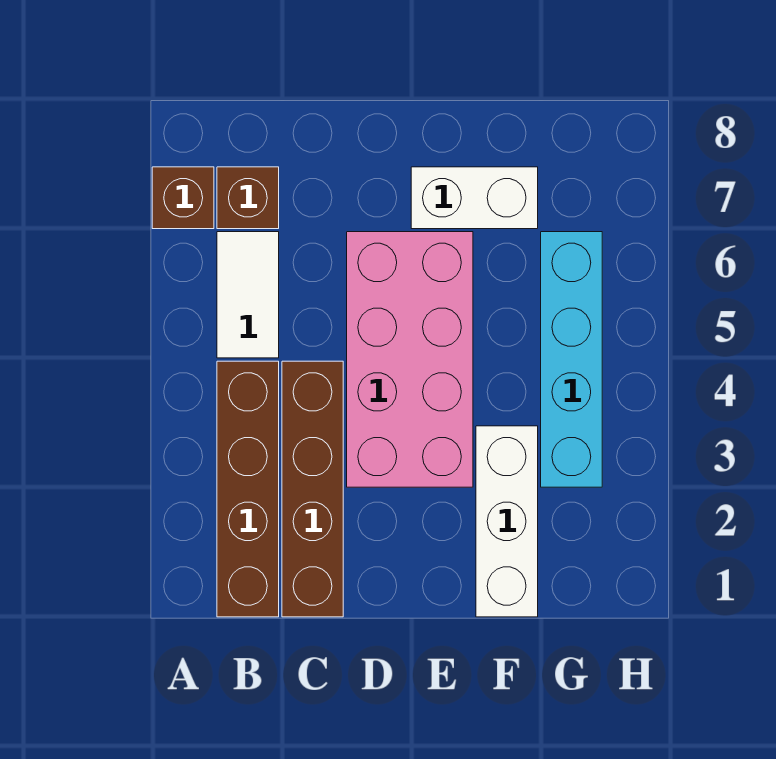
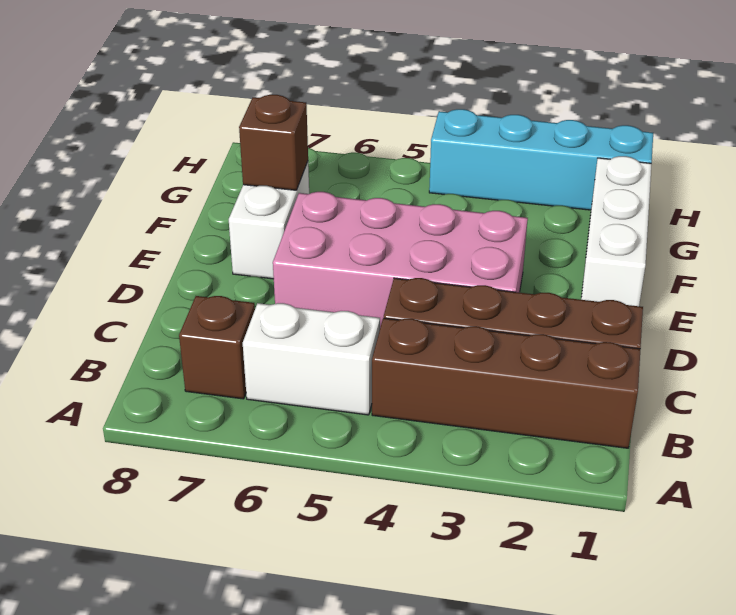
brown 1x1 brick [152,167,214,229] -> brown 1x1 brick moved to [239,95,308,190]
white 1x2 tile [217,232,279,358] -> white 1x2 brick [243,303,380,415]
white 1x3 brick [476,426,538,617] -> white 1x3 brick turned to [581,156,652,306]
cyan 1x4 brick [541,232,602,487] -> cyan 1x4 brick moved to [429,109,653,210]

